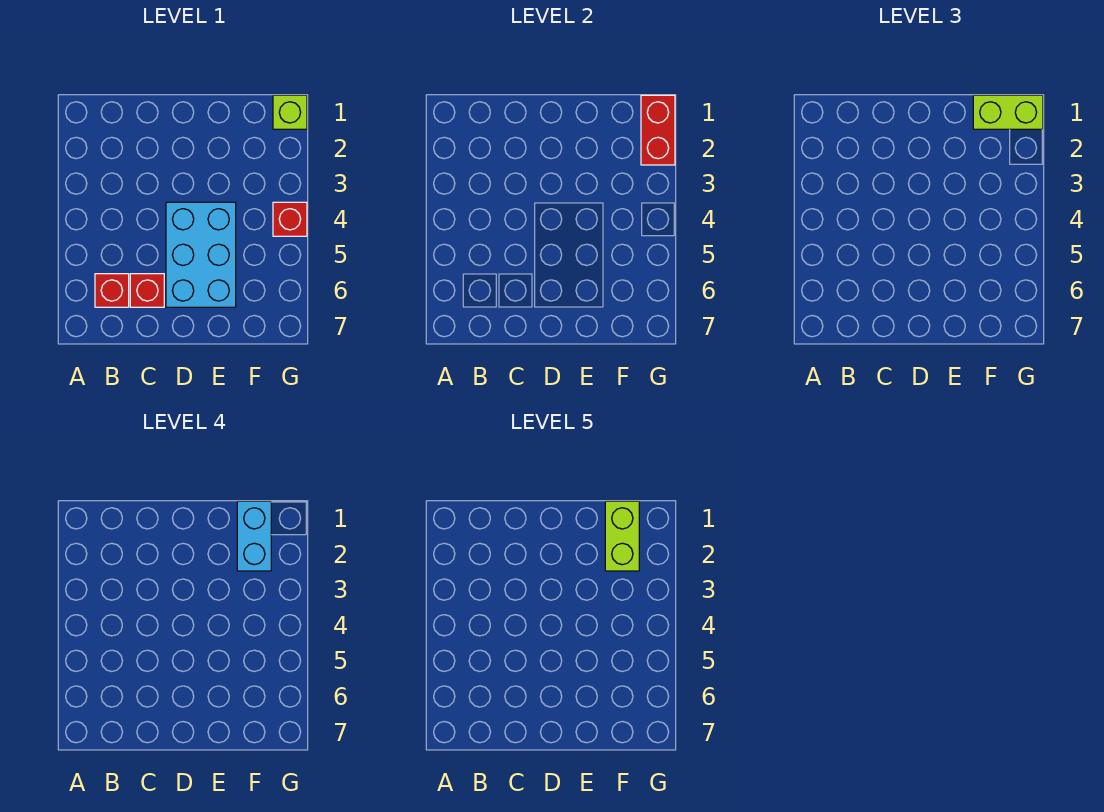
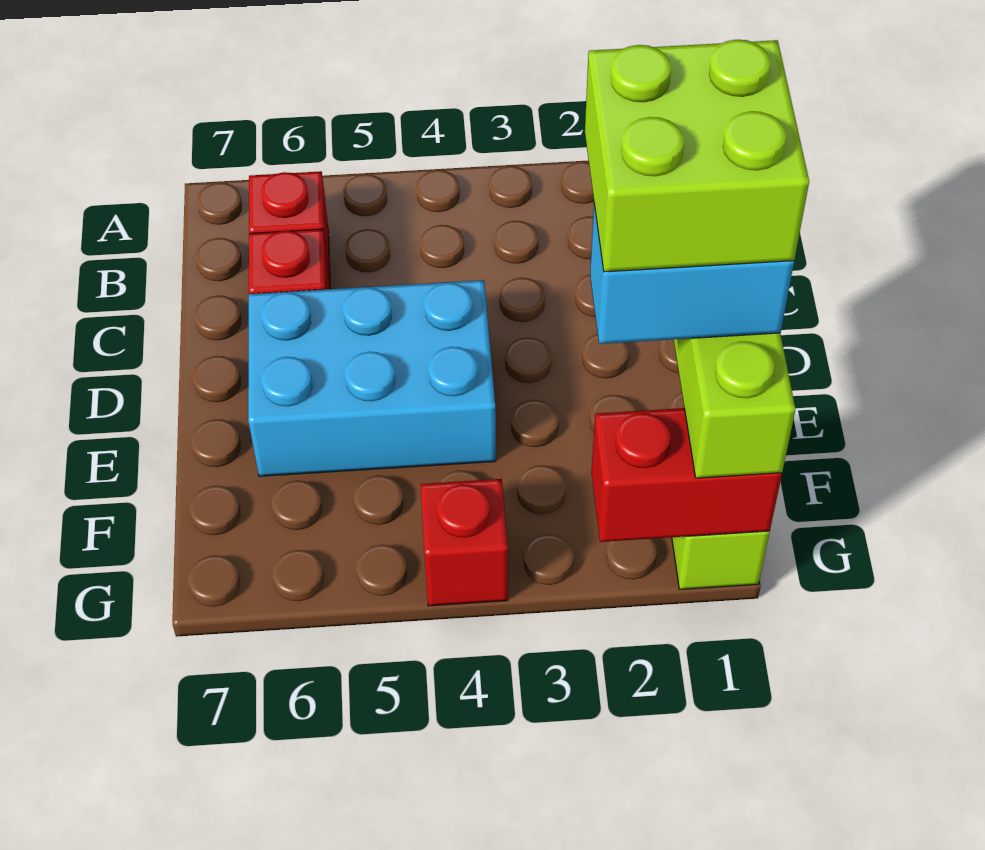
lime 1x2 brick [605,501,639,571] -> lime 2x2 brick [585,40,809,272]

